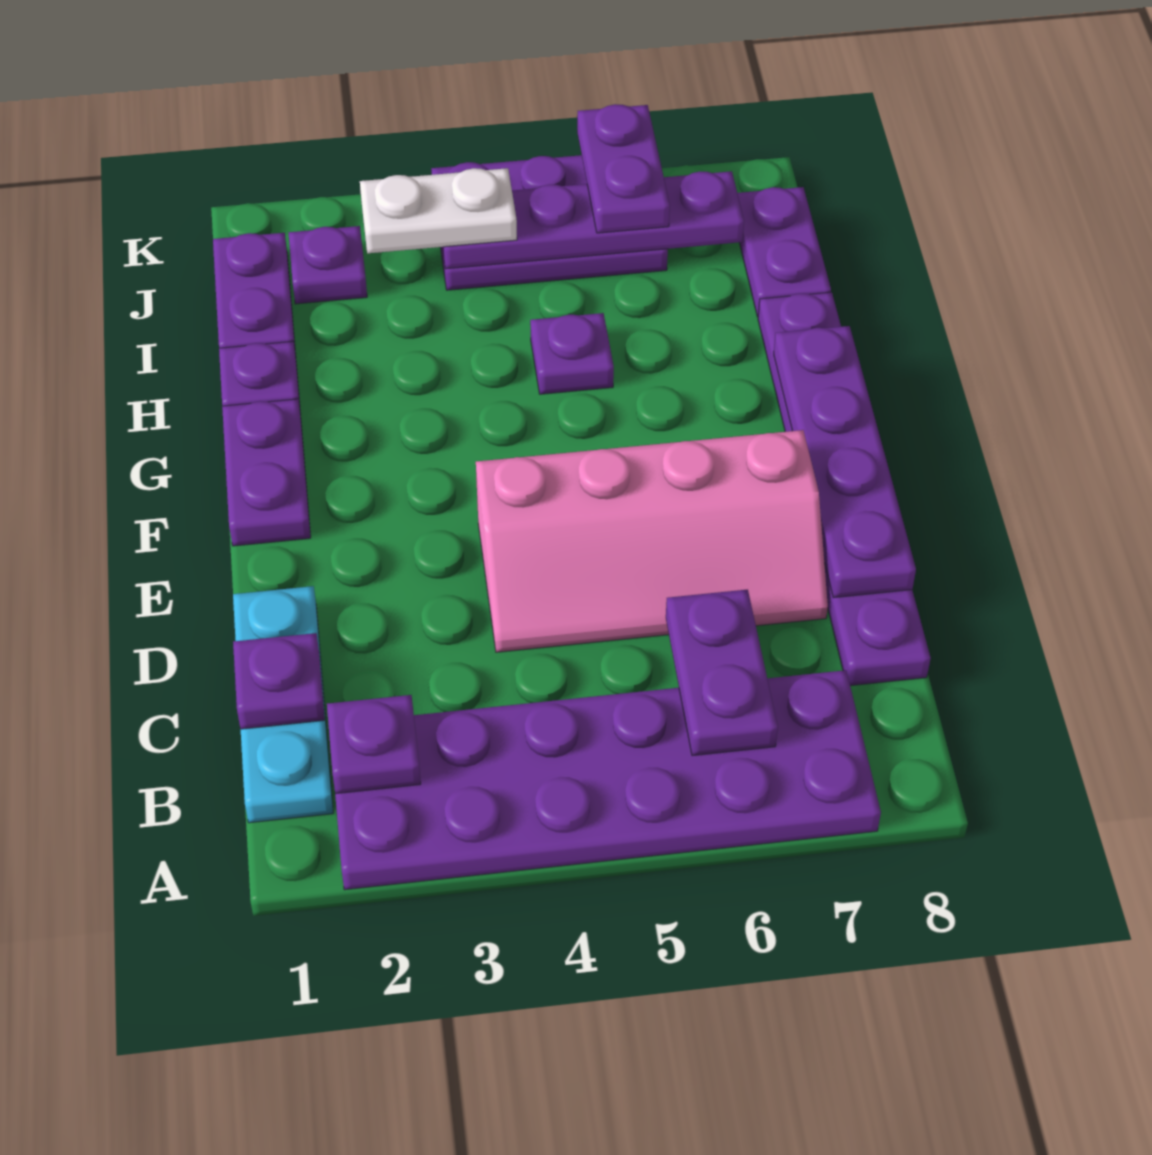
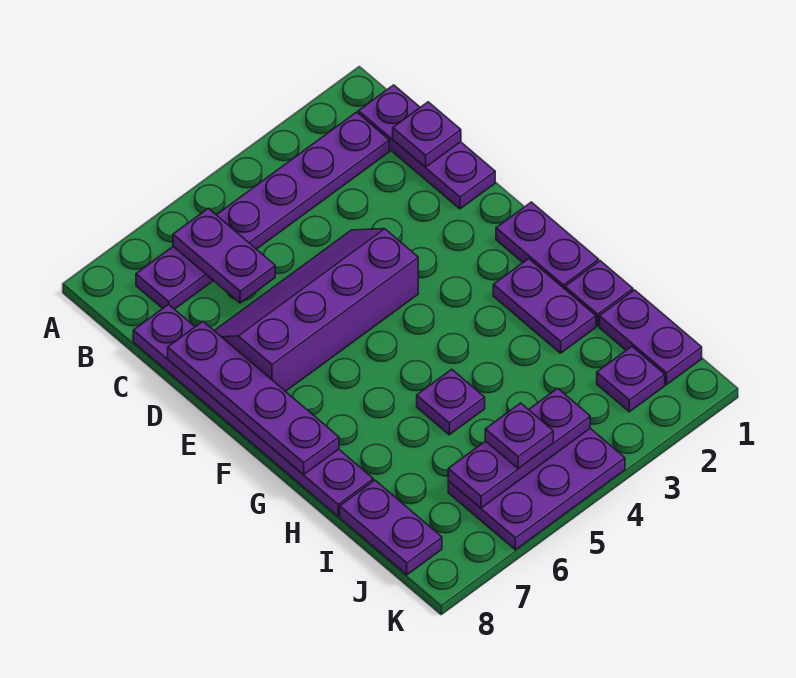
purple 2x6 plate [335,670,881,890] -> purple 1x6 plate [136,112,389,309]
cyan 1x3 plate [233,586,333,823] -> purple 1x3 plate [358,85,495,209]
purple 1x1 plate [327,695,421,794] -> purple 1x1 plate moved to [485,403,553,469]
pink 2x4 slope [476,430,828,652] -> purple 2x4 slope [214,229,418,391]
white 1x2 plate [360,168,517,253] -> none
purple 1x4 plate [442,171,744,269] -> purple 1x3 plate [448,388,590,508]
purple 1x2 plate [577,104,670,233] -> purple 1x2 plate moved to [493,259,596,353]

